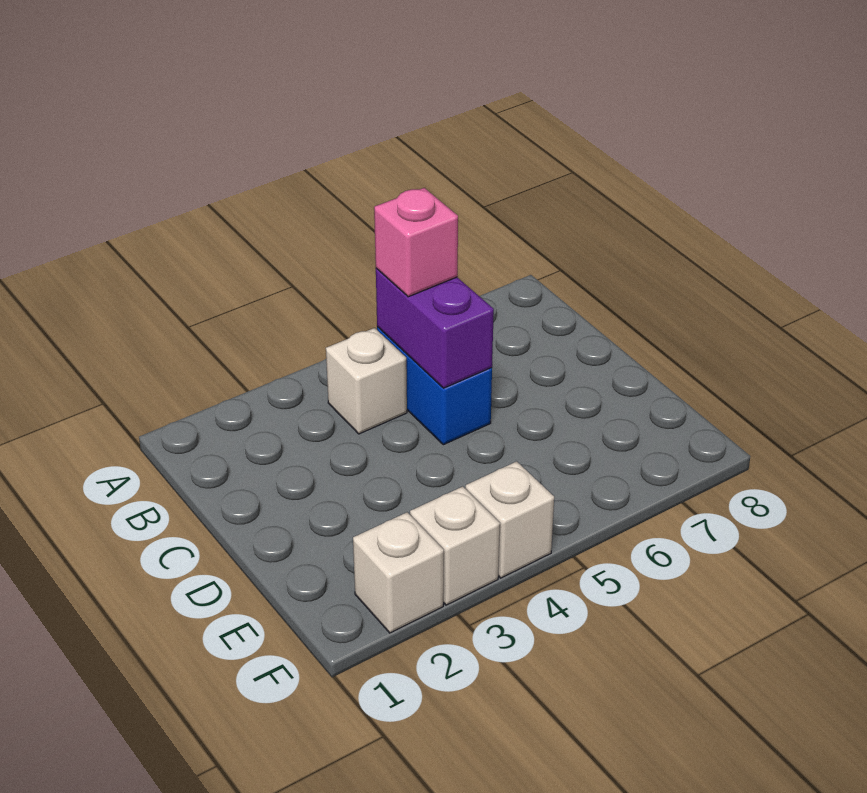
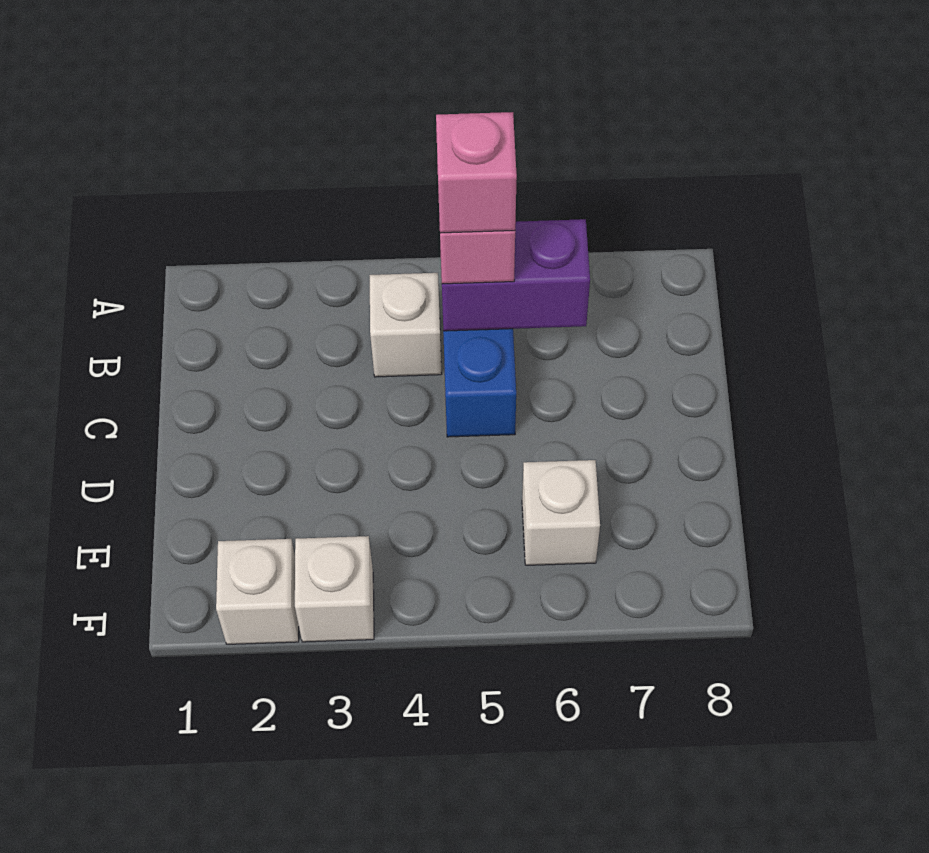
purple 1x2 brick [376,268,494,388] -> purple 1x2 brick turned to [442,219,590,331]
none -> pink 1x1 brick [436,112,517,233]
white 1x1 brick [465,461,554,578] -> white 1x1 brick moved to [522,460,600,565]

